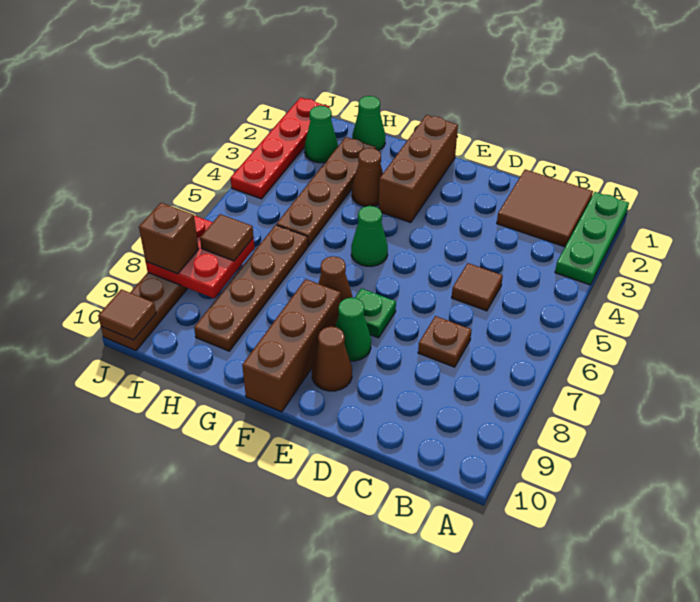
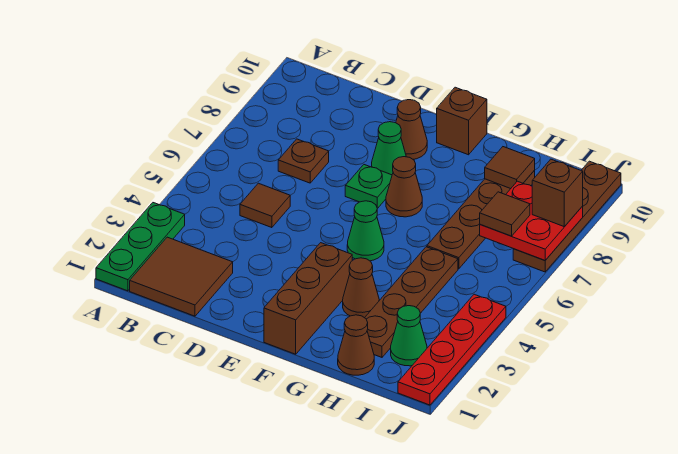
brown 1x3 brick [242,279,341,412] -> brown 1x1 brick [437,87,487,155]
green 1x1 cone [352,96,385,151] -> brown 1x1 cone [338,315,374,375]
brown 1x1 tile [98,289,156,340] -> brown 1x1 tile moved to [485,147,535,189]

